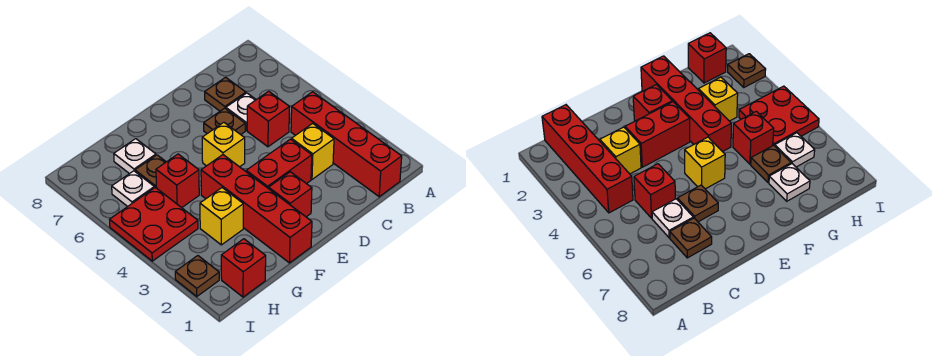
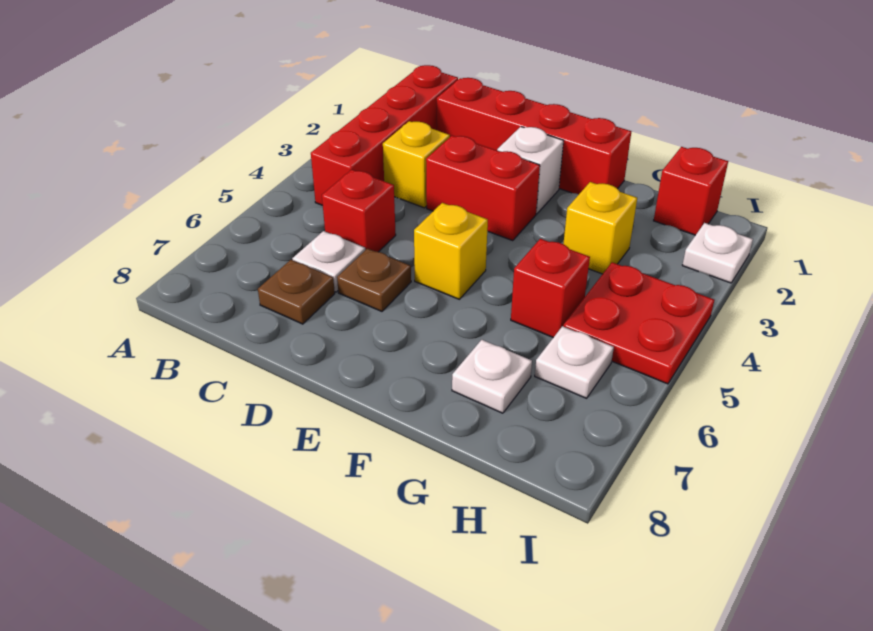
red 1x1 brick [269,172,312,217] -> white 1x1 brick [497,127,563,214]
red 1x4 brick [201,155,312,263] -> red 1x4 brick turned to [437,78,631,194]
brown 1x1 plate [135,155,166,188] -> none
brown 1x1 plate [175,256,219,296] -> white 1x1 plate [682,223,753,283]

